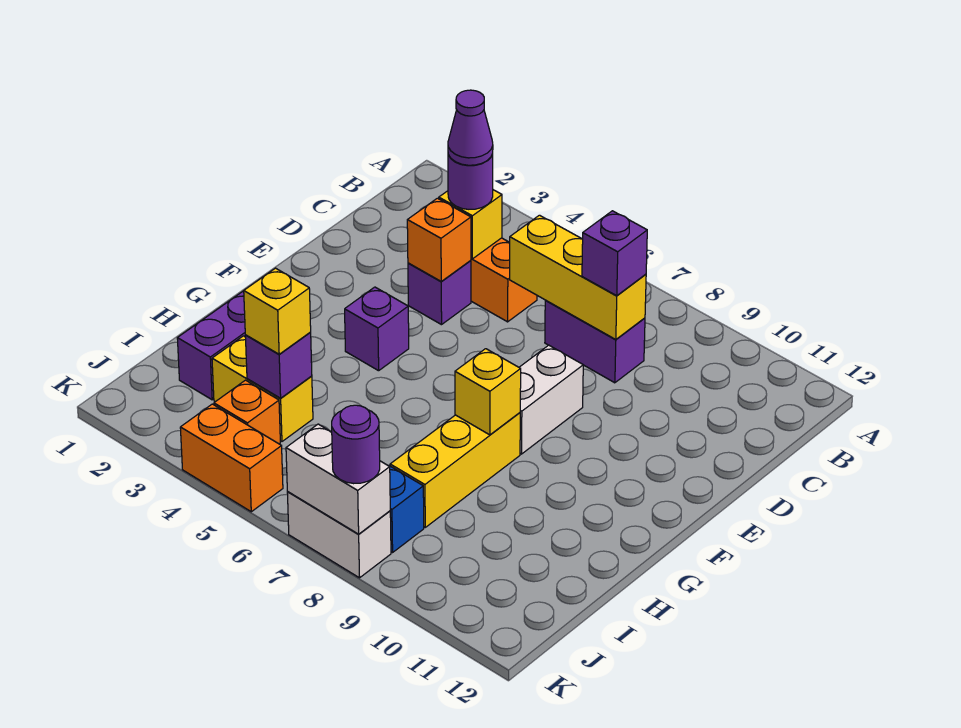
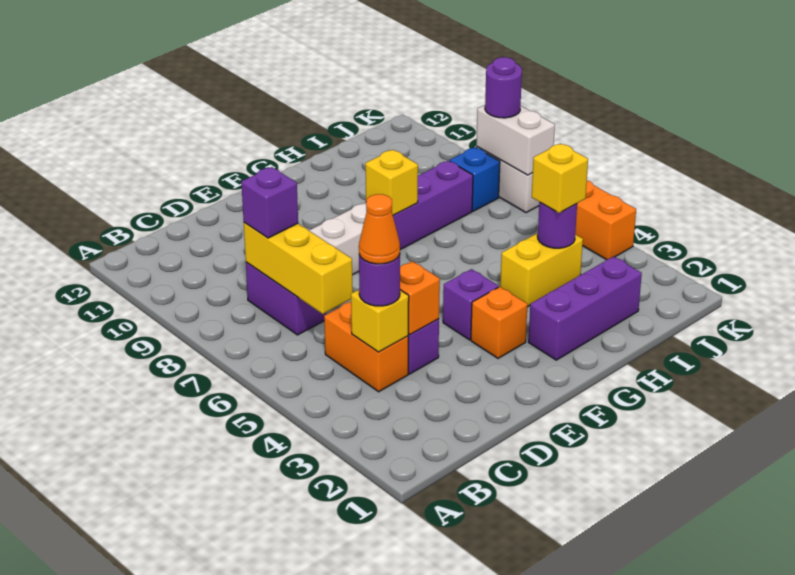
purple 1x1 cone [448,90,493,165] -> orange 1x1 cone [359,194,400,264]
yellow 1x3 brick [390,413,520,527] -> purple 1x3 brick [393,161,473,250]
yellow 1x2 brick [212,336,313,441] -> yellow 1x2 brick turned to [500,233,583,307]
purple 1x1 brick [245,333,312,398] -> purple 1x1 round brick [538,202,577,248]
orange 1x1 brick [214,380,280,444] -> orange 1x1 brick moved to [471,287,527,358]

